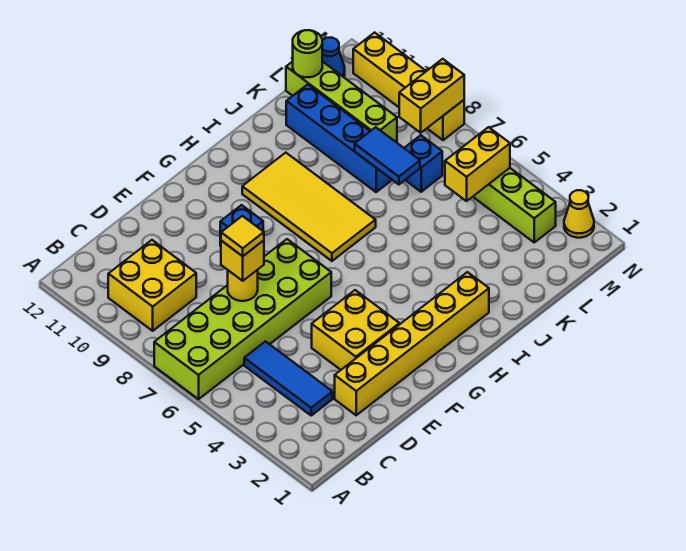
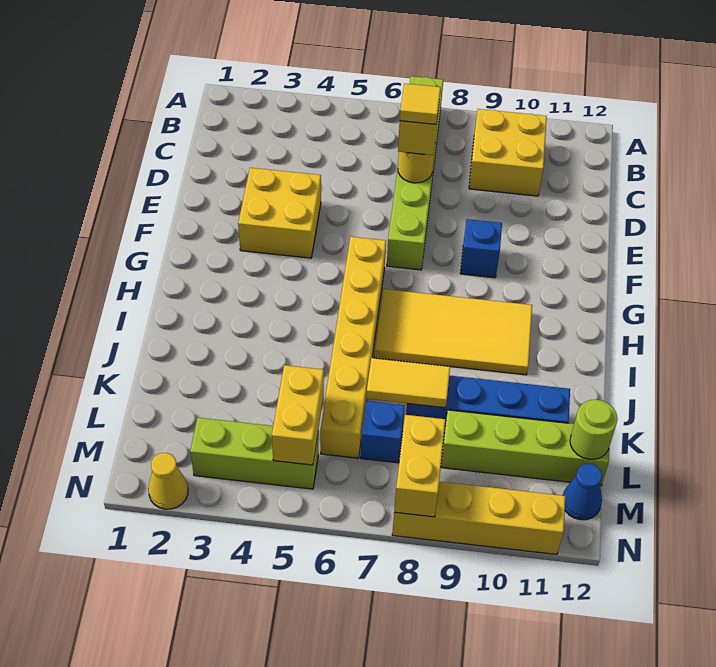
lime 2x6 brick [154,239,331,399] -> lime 1x6 brick [387,76,443,270]
blue 1x3 tile [244,341,332,415] -> none
yellow 1x6 brick [335,272,489,415] -> yellow 1x6 brick moved to [320,237,386,458]
blue 1x2 tile [355,127,420,184] -> yellow 1x2 tile [366,358,450,408]

